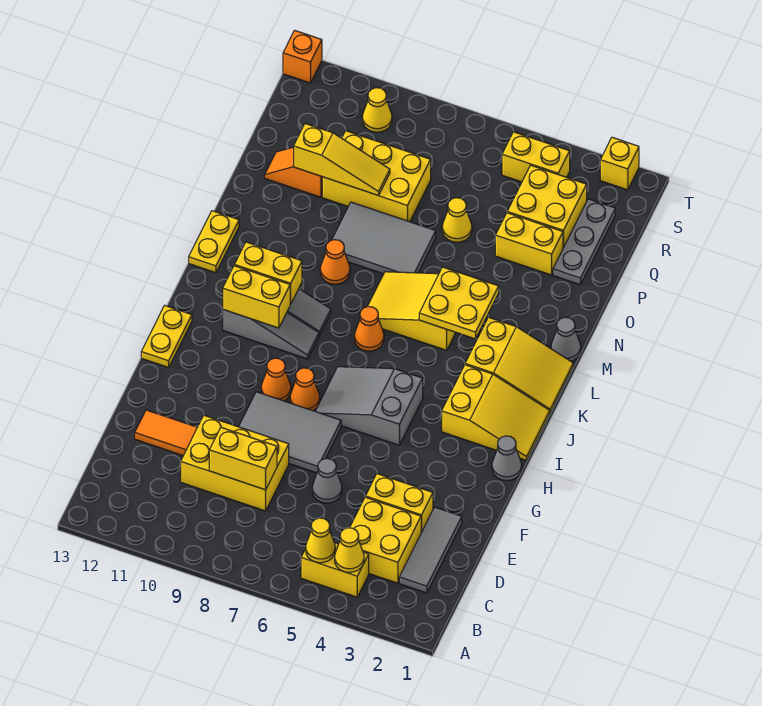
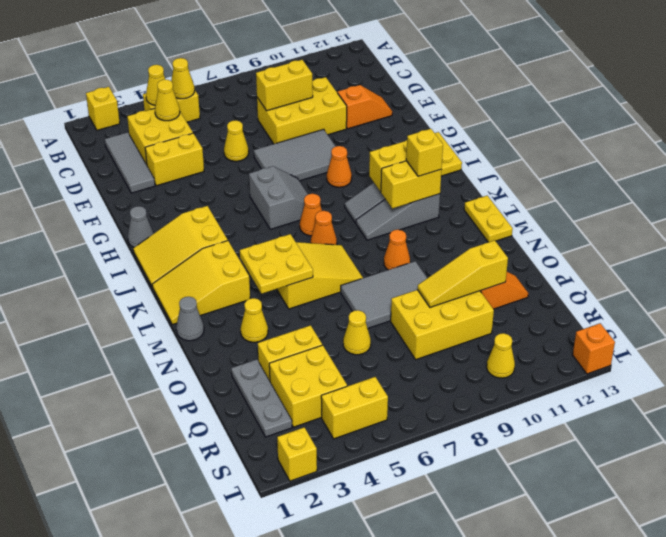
none -> yellow 1x1 brick [86,87,120,130]
none -> yellow 1x1 cone [155,80,180,121]
grey 1x1 cone [312,459,342,503] -> yellow 1x1 cone [224,120,249,161]
orange 1x2 tile [135,410,197,456] -> orange 1x2 slope [338,85,392,129]
grey 2x3 slope [315,367,423,445] -> grey 2x2 slope [249,166,308,229]
orange 1x1 cone [290,368,320,411] -> orange 1x1 cone moved to [300,194,322,236]
none -> yellow 1x1 brick [406,129,443,176]
none -> yellow 1x1 cone [241,298,268,342]

